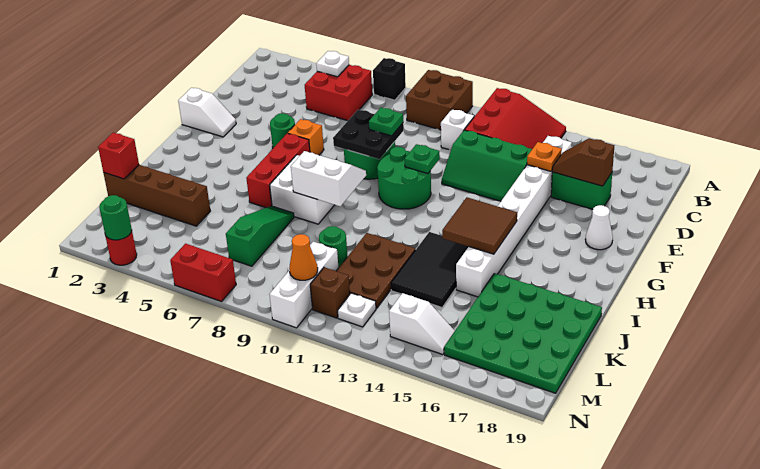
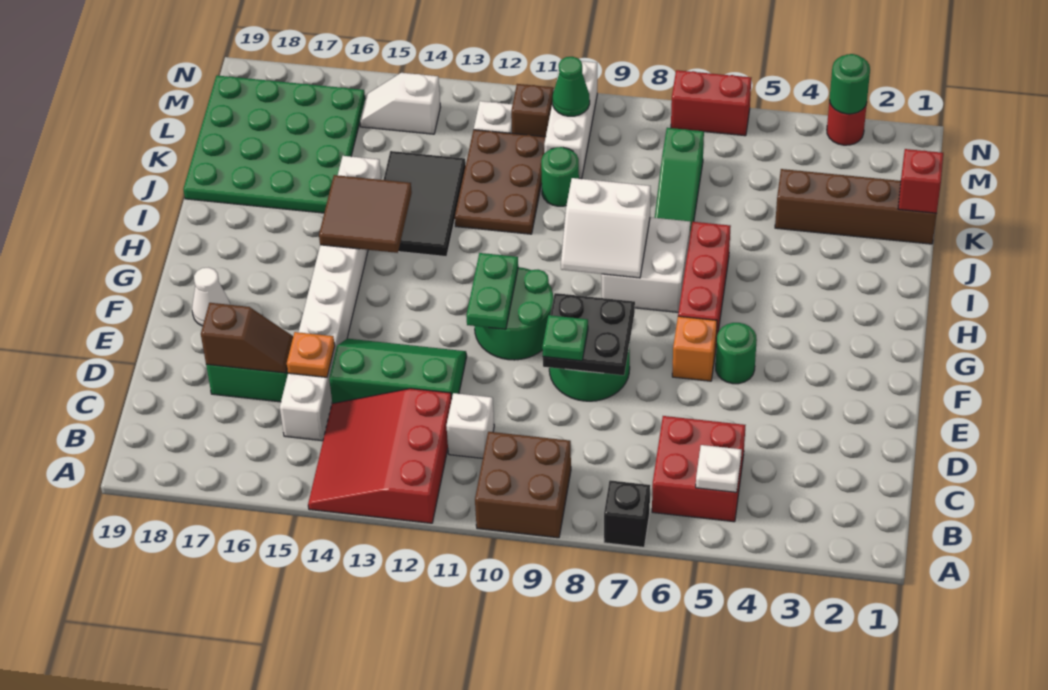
white 1x2 slope [178,88,236,137] -> none
green 1x1 plate [405,144,440,174] -> green 1x2 plate [466,253,518,329]
orange 1x1 cone [289,234,318,280] -> green 1x1 cone [553,57,590,116]

